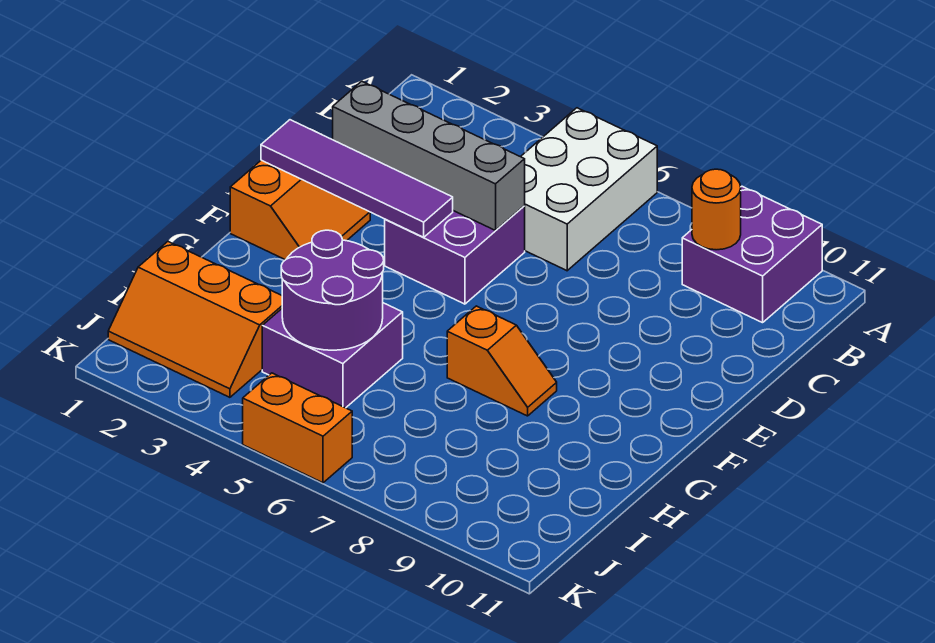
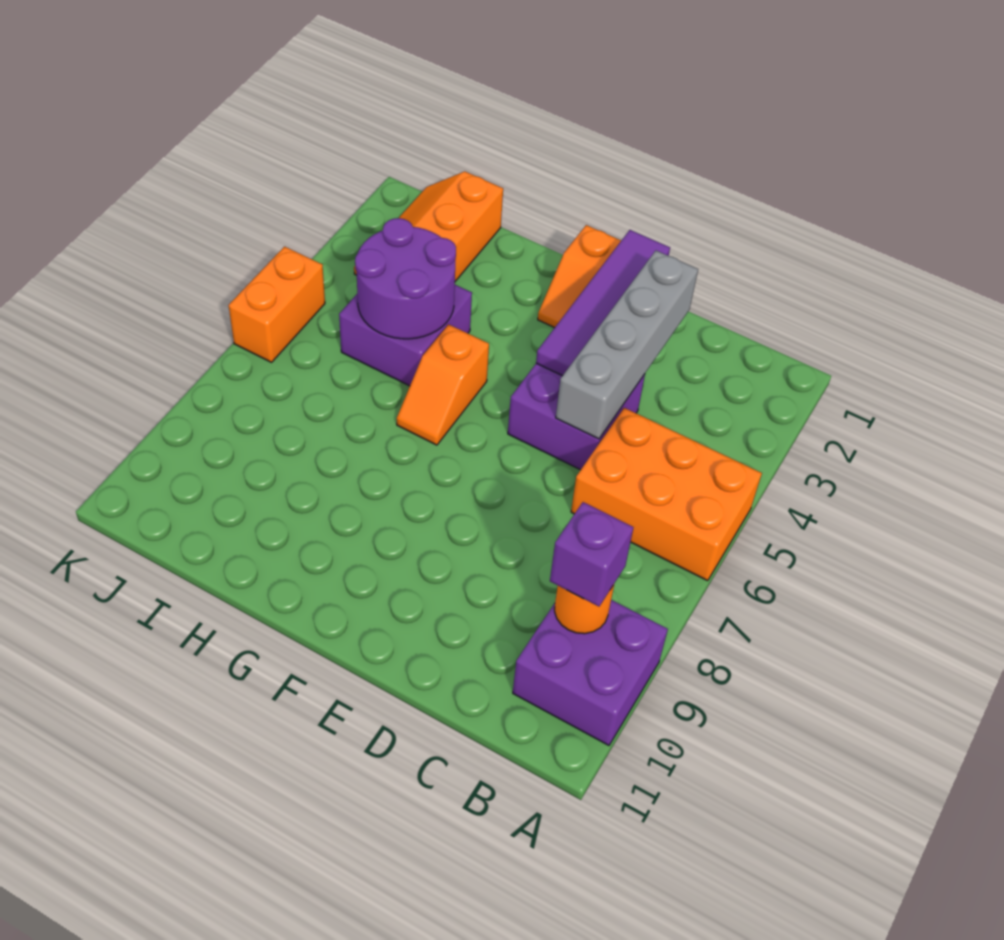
white 2x3 brick [521,108,657,271] -> orange 2x3 brick [571,408,762,581]
none -> purple 1x1 brick [550,502,633,606]
orange 1x2 slope [447,306,557,416] -> orange 1x2 slope moved to [397,324,489,445]

